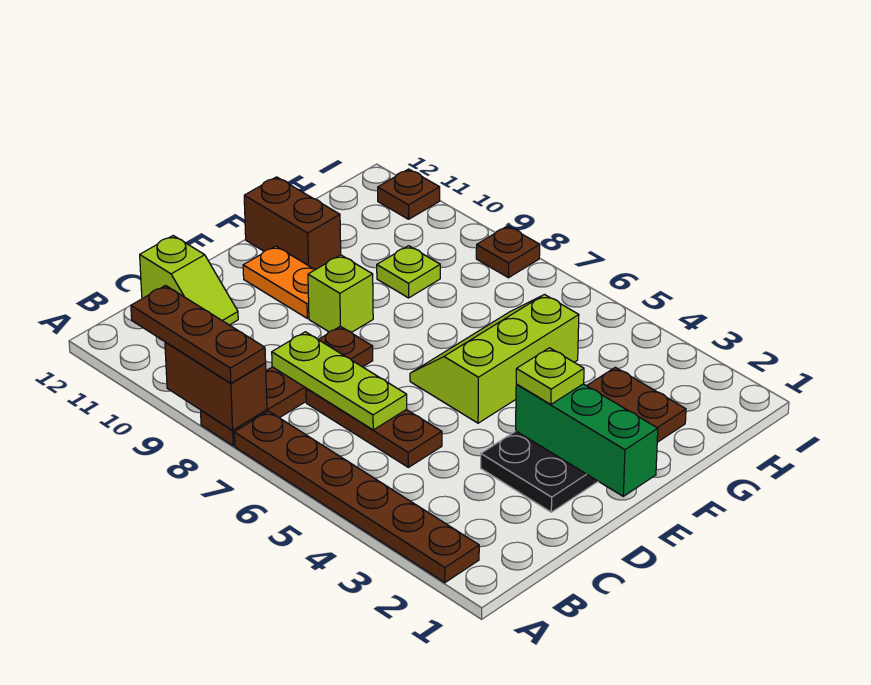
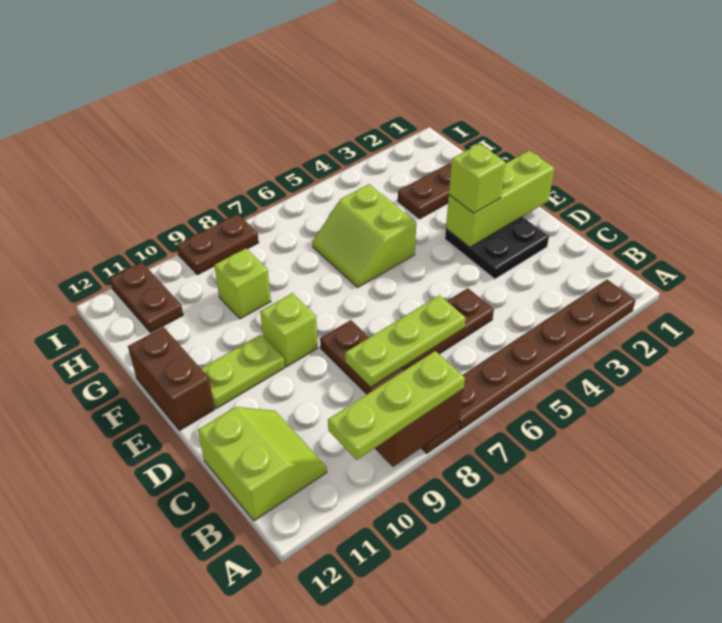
brown 1x3 plate [131,286,266,383] -> lime 1x3 plate [328,351,465,460]
lime 1x2 slope [140,236,238,325] -> lime 2x2 slope [198,407,327,521]
green 1x3 brick [516,384,658,496] -> lime 1x3 brick [446,151,554,247]
lime 1x1 plate [516,348,584,404] -> lime 1x1 brick [449,144,506,213]
lime 2x3 slope [410,295,579,423] -> lime 2x2 slope [312,184,416,287]
orange 1x2 plate [243,246,315,318] -> lime 1x2 plate [201,335,285,408]
brown 1x2 brick [244,177,341,270] -> brown 1x2 brick turned to [128,327,215,431]
lime 1x1 plate [377,246,440,298] -> lime 1x1 brick [214,248,271,319]
brown 1x1 plate [476,226,540,278] -> brown 1x2 plate [177,214,259,275]
brown 1x1 plate [378,169,440,219] -> brown 1x2 plate [110,262,183,333]

